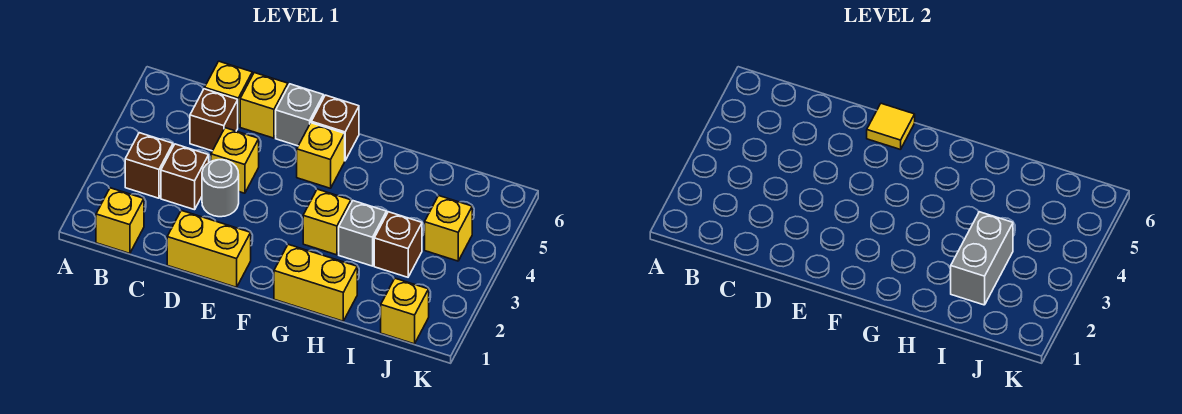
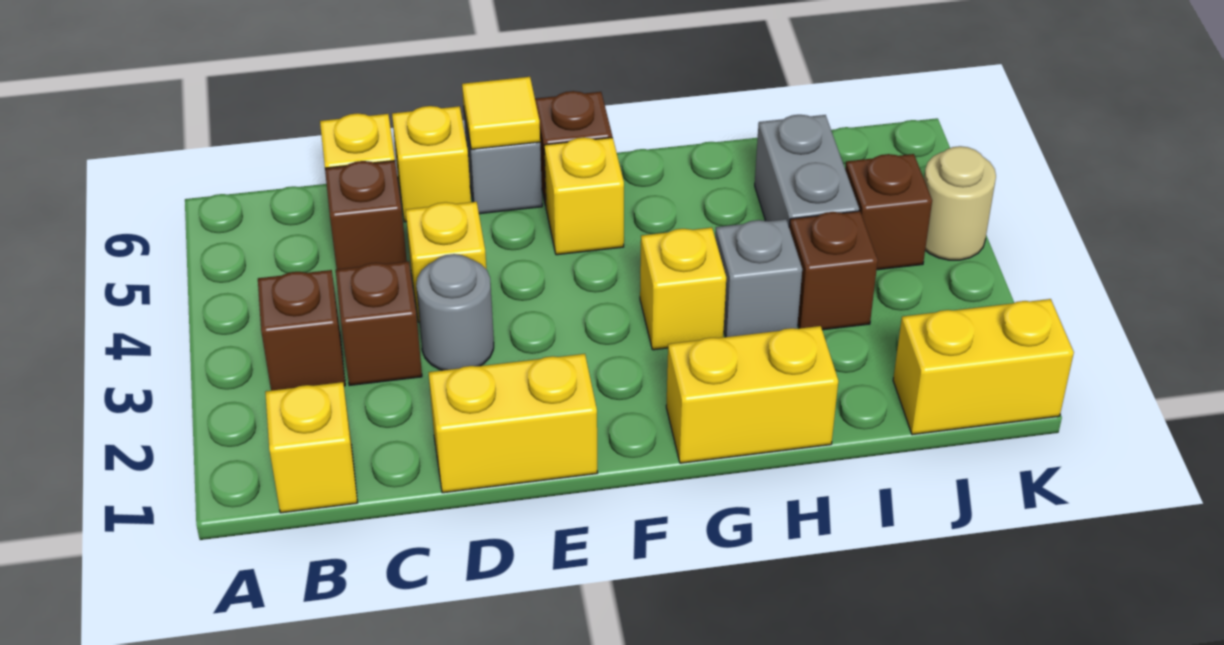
grey 1x2 brick [951,212,1013,305] -> grey 1x2 brick moved to [755,115,859,226]
yellow 1x1 brick [381,278,429,344] -> yellow 1x2 brick [893,299,1074,435]
yellow 1x1 brick [425,196,472,261] -> brown 1x1 brick [845,154,932,270]
none -> tan 1x1 round brick [924,146,996,260]

